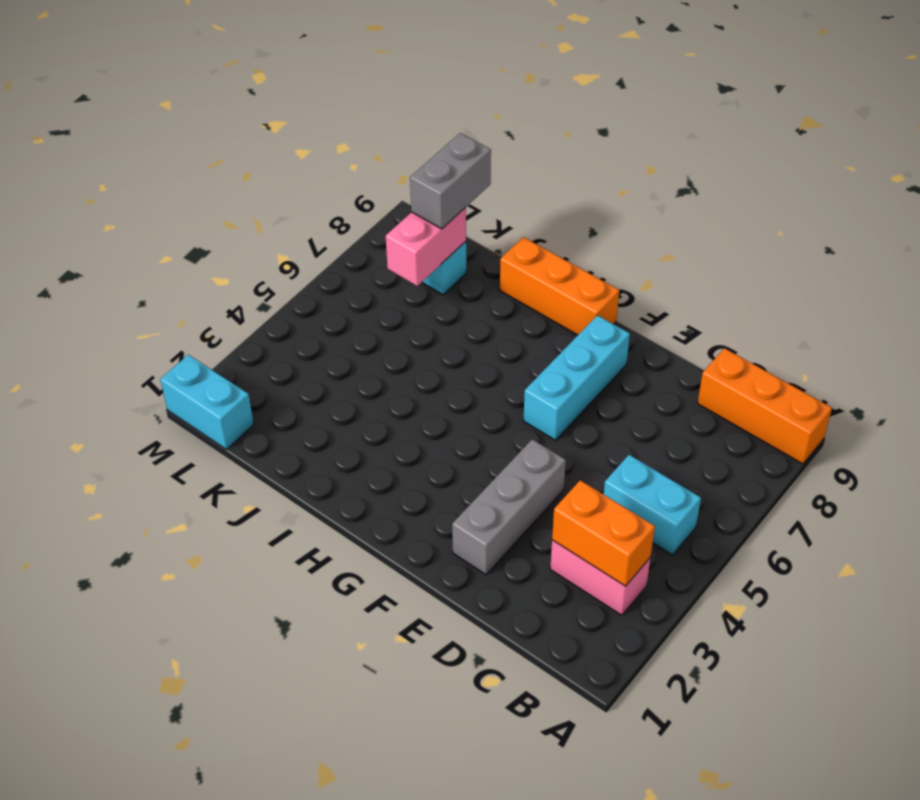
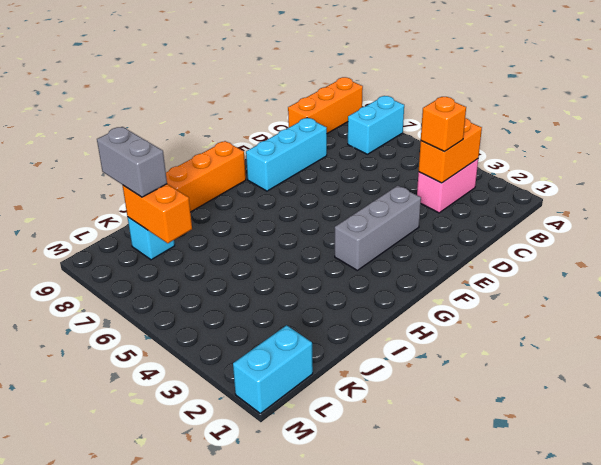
cyan 1x2 brick [604,455,701,555] -> cyan 1x2 brick moved to [348,96,404,154]
none -> orange 1x1 brick [421,97,466,152]
grey 1x3 brick [452,439,566,575] -> grey 1x3 brick turned to [335,186,421,270]
cyan 1x3 brick [524,315,630,440] -> cyan 1x3 brick turned to [246,118,327,191]
pink 1x2 brick [386,207,466,286] -> orange 1x2 brick [123,184,192,243]

